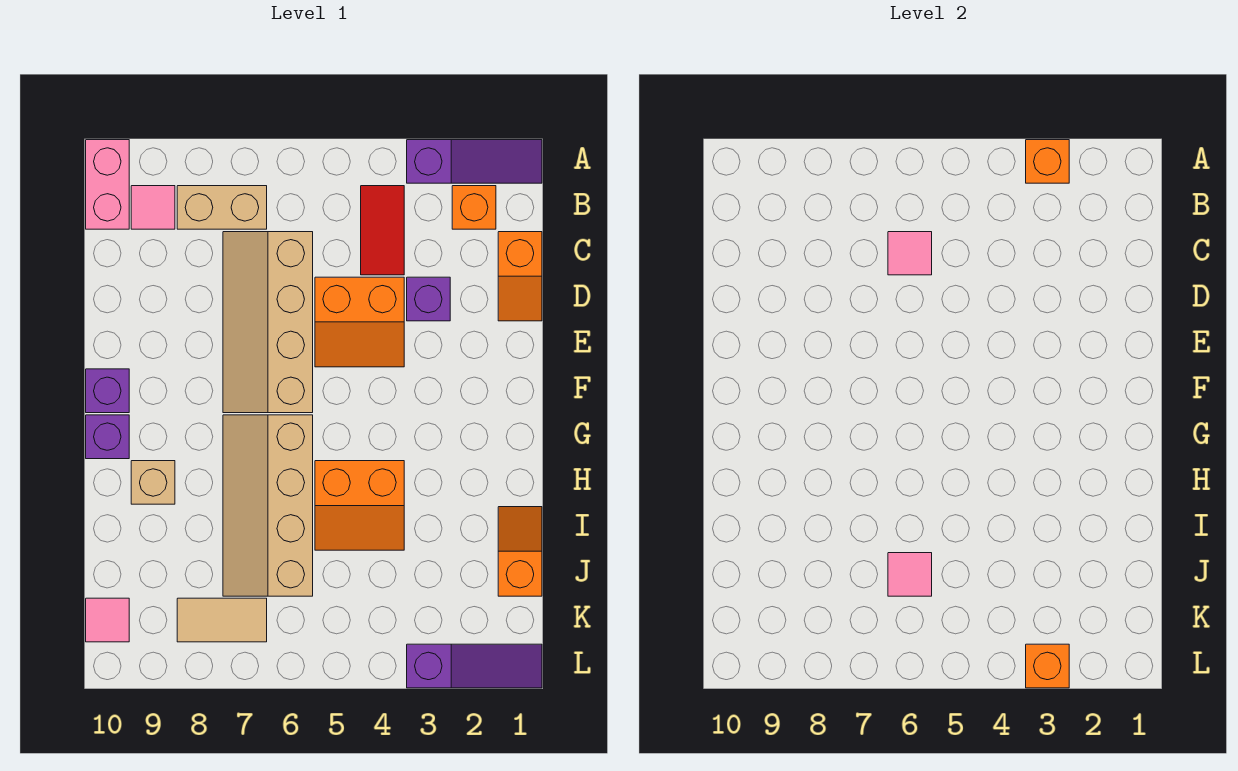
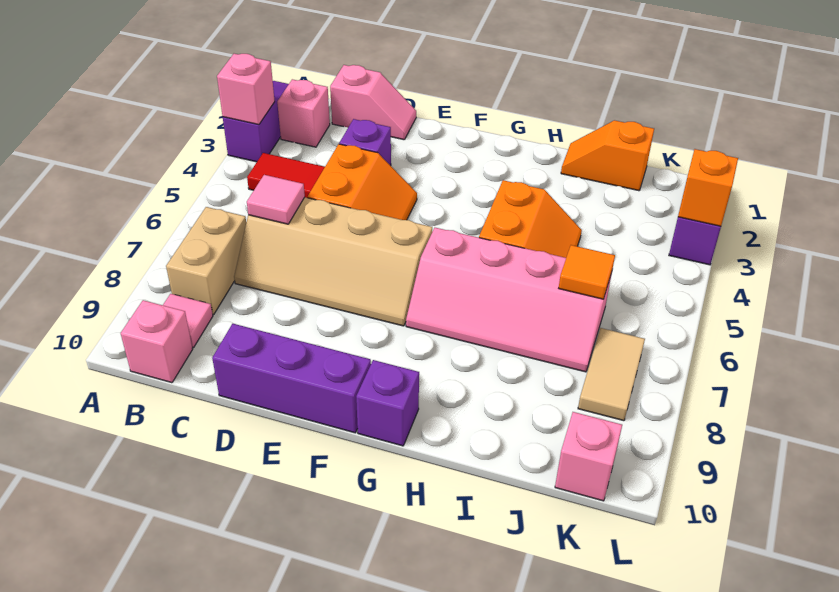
orange 1x1 brick [1026,140,1069,183] -> pink 1x1 brick [217,54,275,125]
pink 1x2 brick [86,140,129,229] -> pink 1x1 brick [121,300,193,383]
orange 1x1 brick [452,186,496,229] -> pink 1x1 brick [277,79,330,147]
orange 1x2 slope [498,232,542,321] -> pink 1x2 slope [330,65,416,140]
purple 1x1 brick [86,369,129,413] -> purple 1x3 brick [212,324,371,433]
tan 2x4 slope [223,415,313,596] -> pink 2x4 slope [406,228,612,372]
tan 1x1 brick [131,461,175,504] -> none
pink 1x1 tile [888,553,932,596] -> orange 1x1 tile [559,245,615,299]
pink 1x1 tile [86,598,129,642] -> pink 1x1 brick [555,412,622,501]

